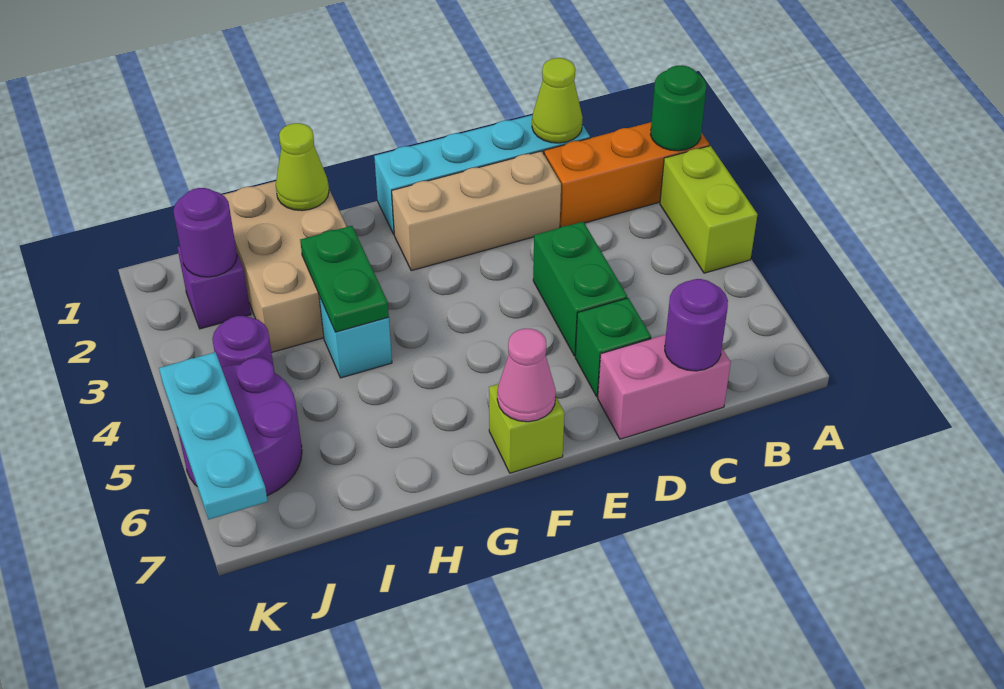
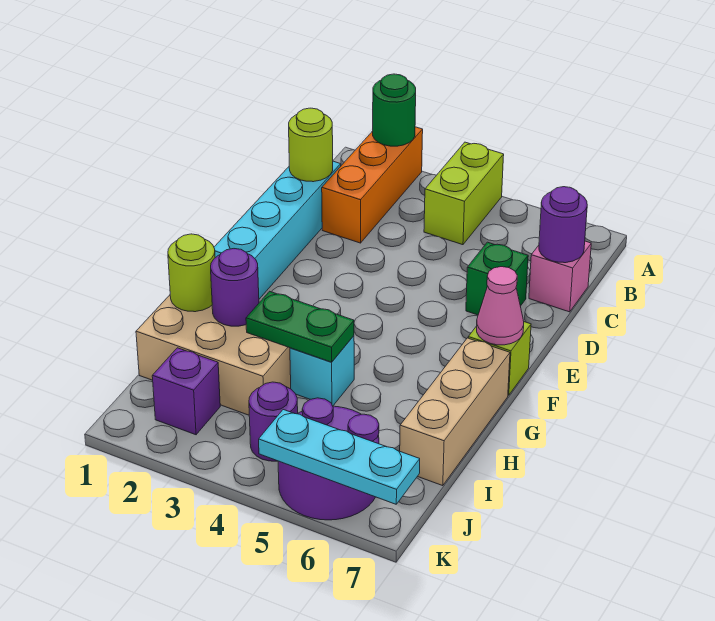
lime 1x2 brick [660,146,758,273] -> lime 1x2 brick turned to [424,142,504,245]
lime 1x1 cone [532,58,583,143] -> lime 1x1 round brick [289,108,333,182]
pink 1x2 brick [598,334,731,439] -> pink 1x1 brick [529,241,591,312]
tan 1x3 brick [392,151,561,271] -> tan 1x3 brick moved to [400,338,510,486]
green 1x2 brick [533,222,627,356] -> none
lime 1x1 cone [276,123,329,211] -> lime 1x1 round brick [168,234,215,312]
purple 1x1 round brick [173,188,237,277] -> purple 1x1 round brick moved to [211,249,259,326]

